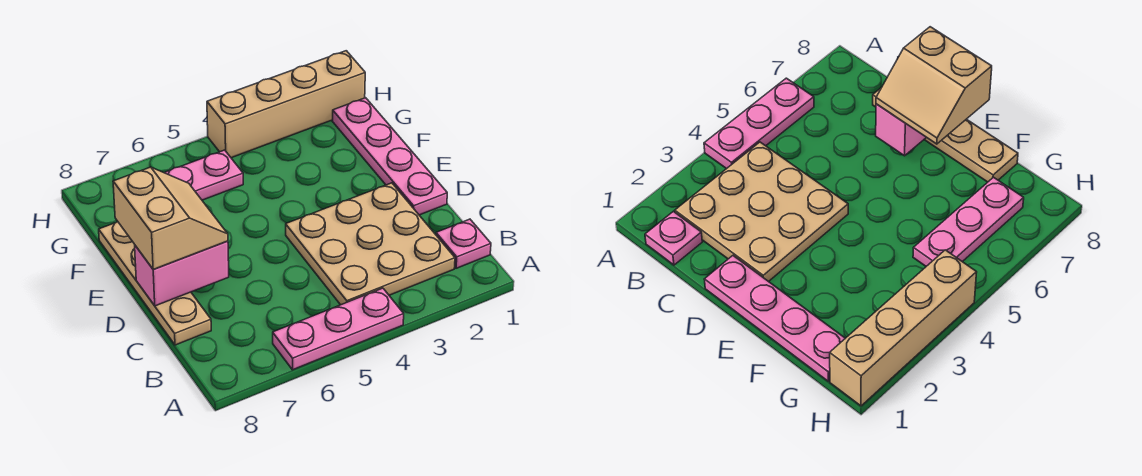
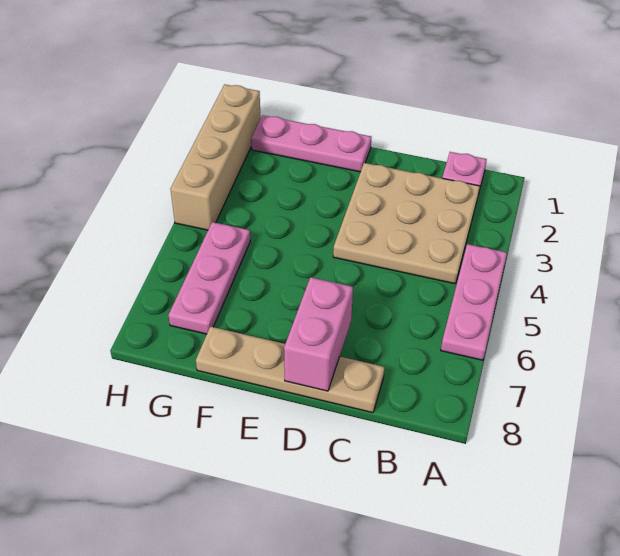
pink 1x4 plate [332,98,447,215] -> pink 1x3 plate [251,115,371,172]
tan 2x2 slope [113,167,228,269] -> none

